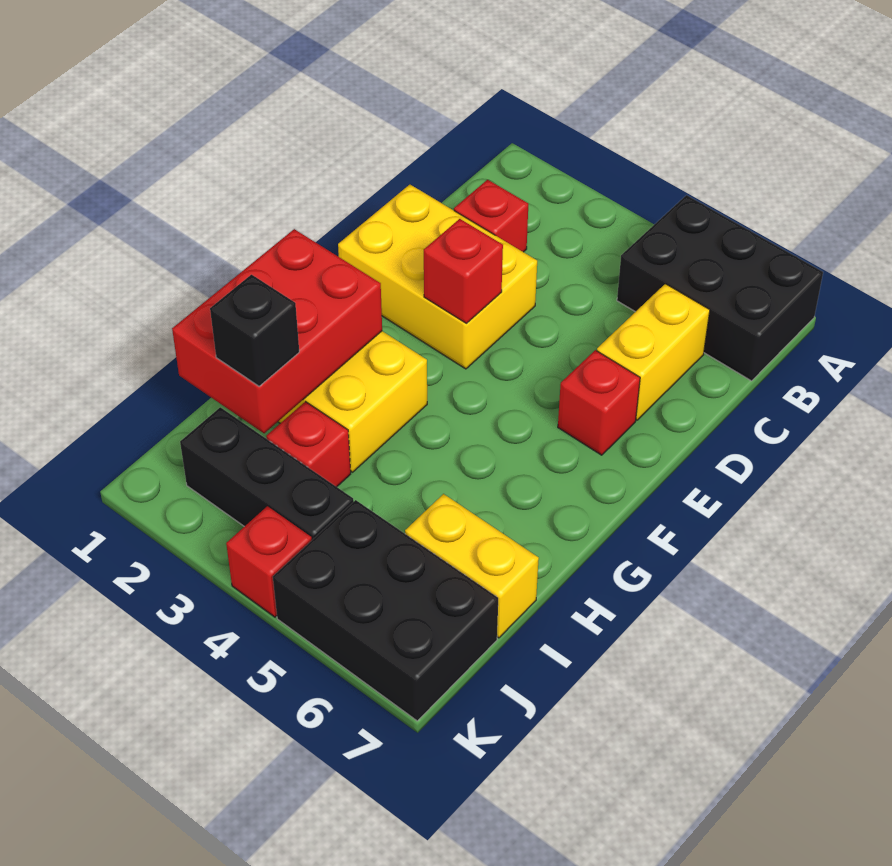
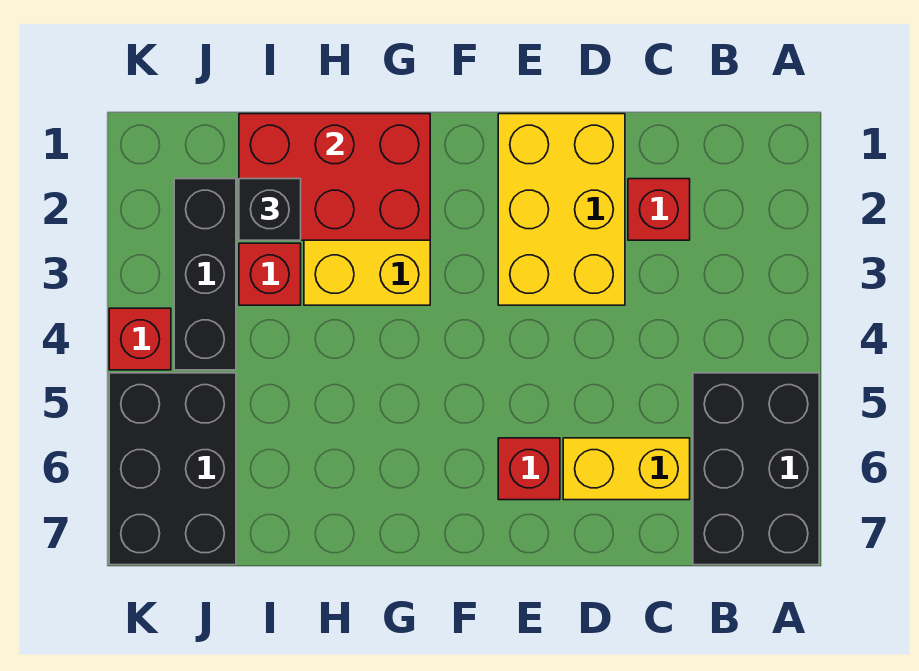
red 1x1 brick [424,219,503,323] -> none
yellow 1x2 brick [405,494,539,638] -> none

